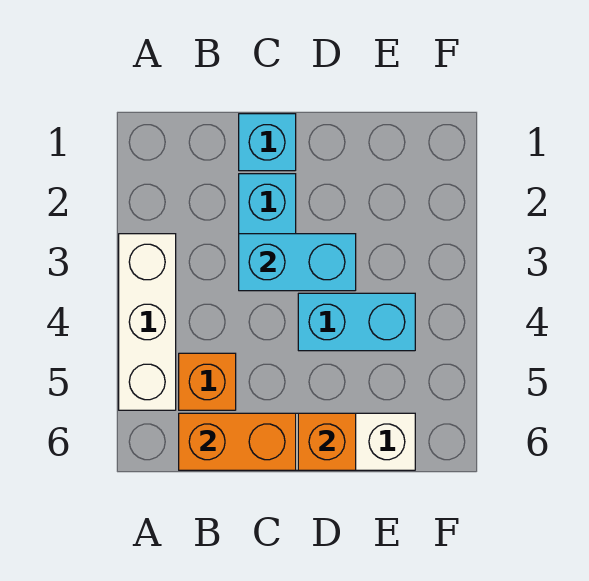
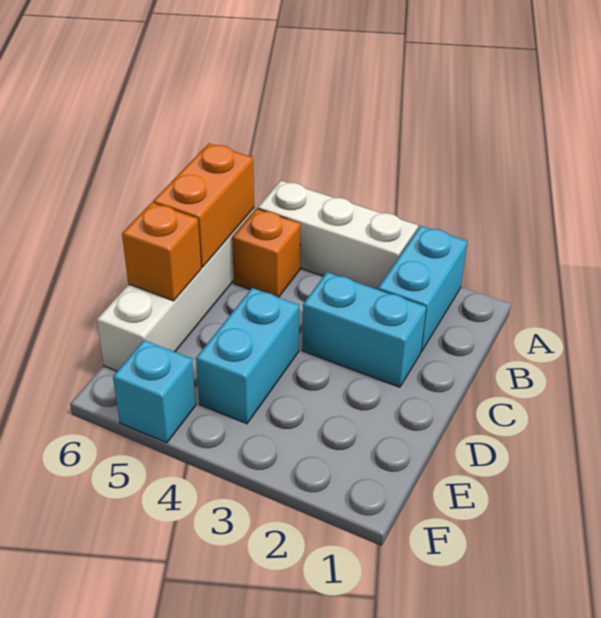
cyan 1x1 brick [239,114,296,171] -> cyan 1x1 brick moved to [113,340,196,443]
cyan 1x2 brick [239,234,356,291] -> cyan 1x2 brick moved to [378,226,467,352]

